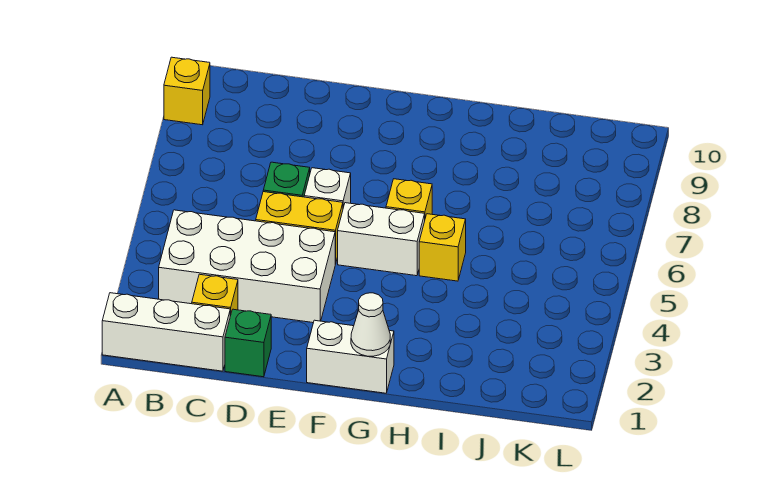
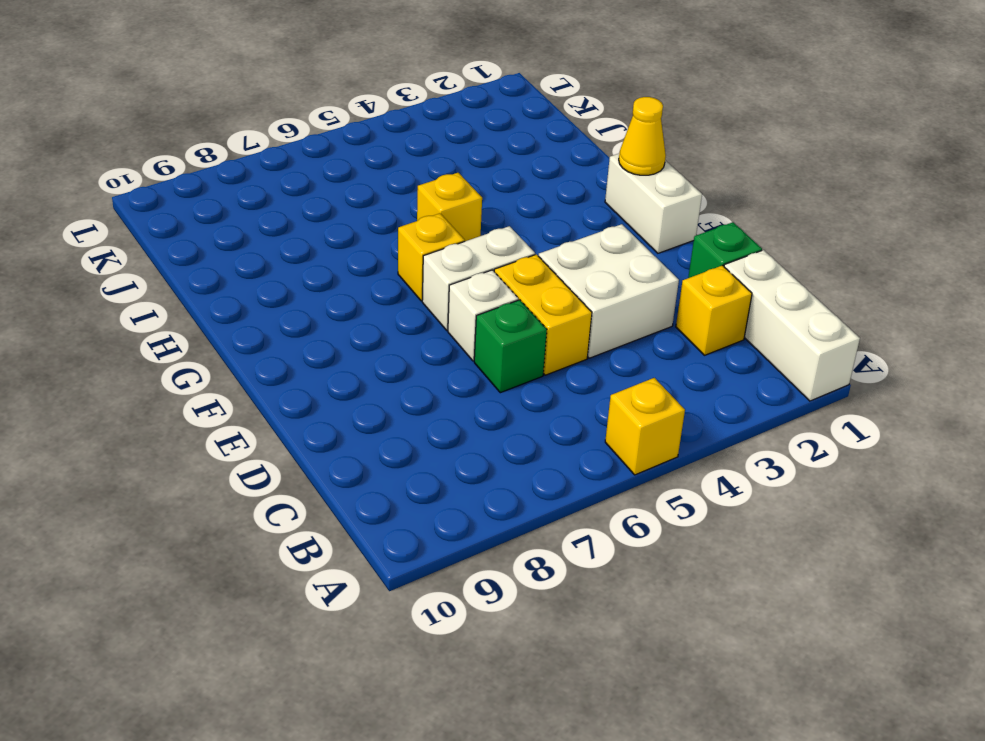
yellow 1x1 brick [164,57,210,125] -> yellow 1x1 brick moved to [605,378,685,475]
white 2x4 brick [159,210,335,323] -> white 2x2 brick [538,224,679,358]
white 1x2 brick [338,203,425,276] -> white 1x2 brick turned to [422,226,535,330]
white 1x1 cone [351,293,390,356] -> yellow 1x1 cone [619,97,666,175]

